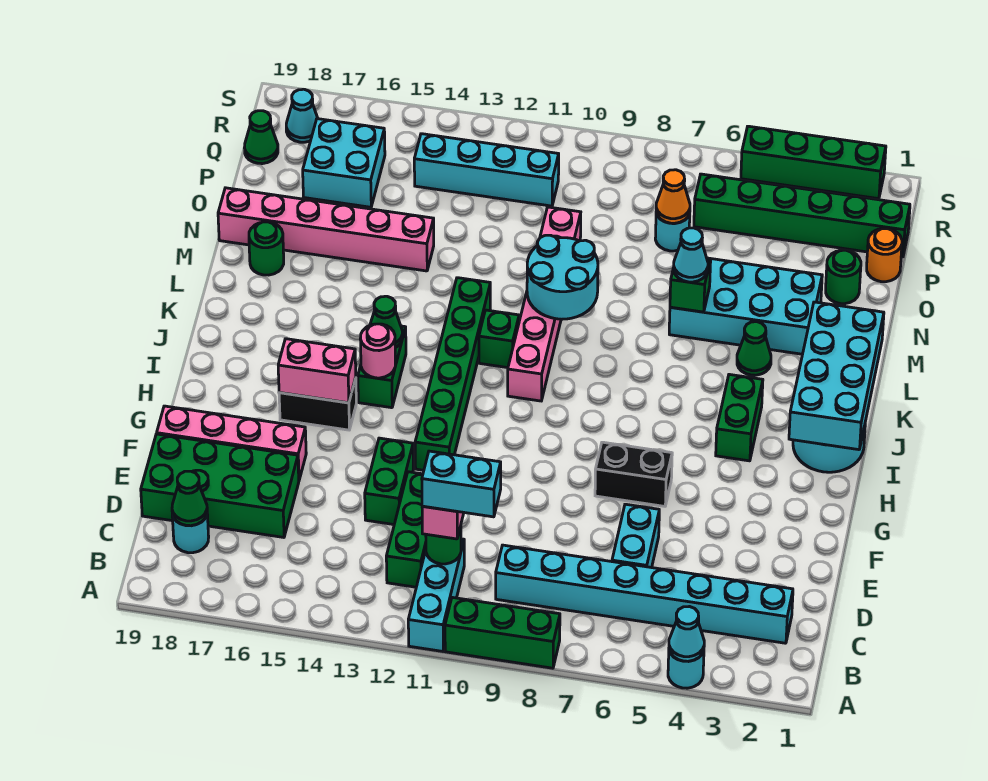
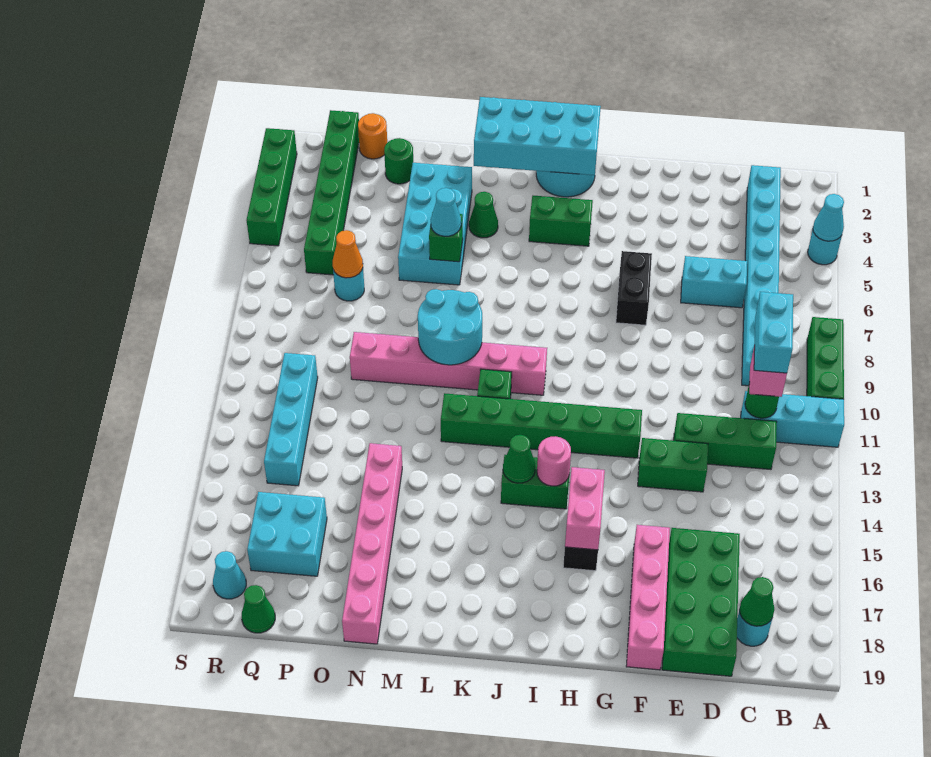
green 1x1 round brick [249,222,284,275] -> none

